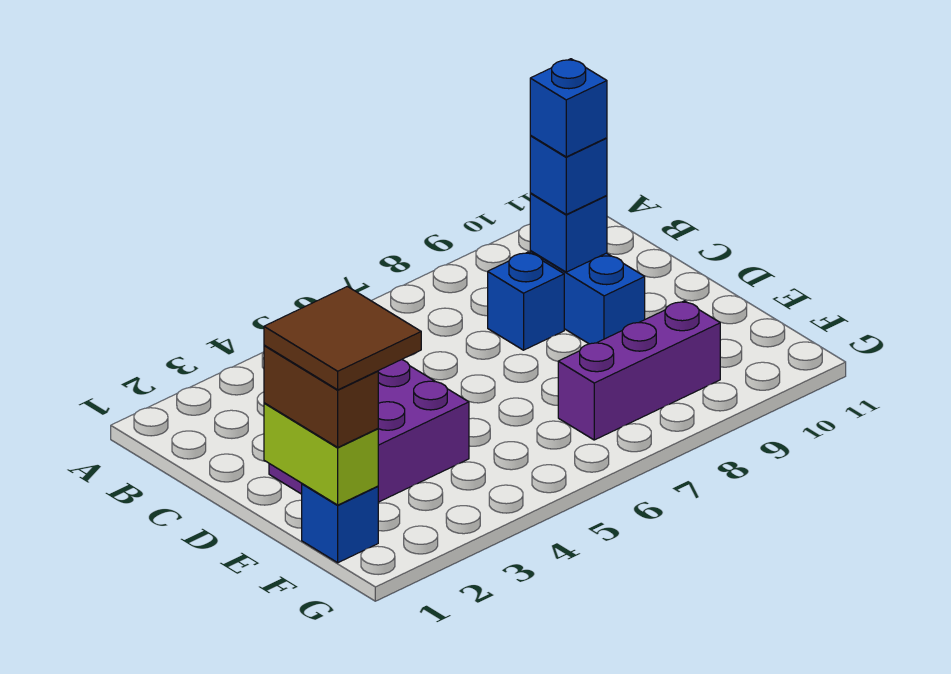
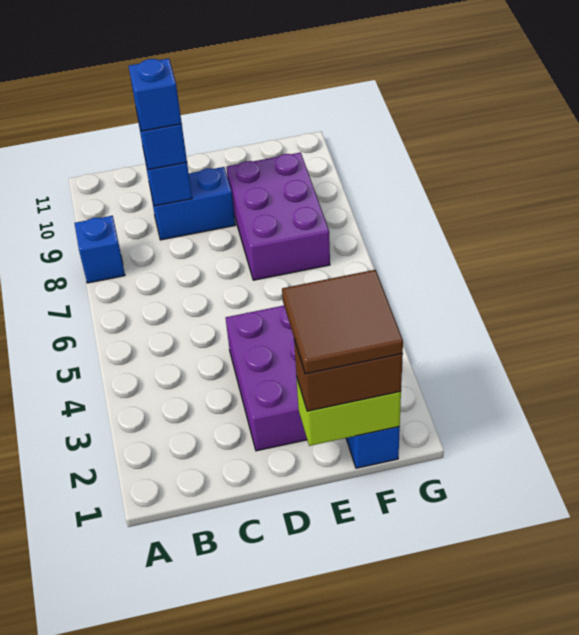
blue 1x1 brick [488,252,564,350] -> blue 1x1 brick moved to [75,216,125,283]
purple 1x3 brick [558,301,720,440] -> purple 2x3 brick [226,152,330,280]

